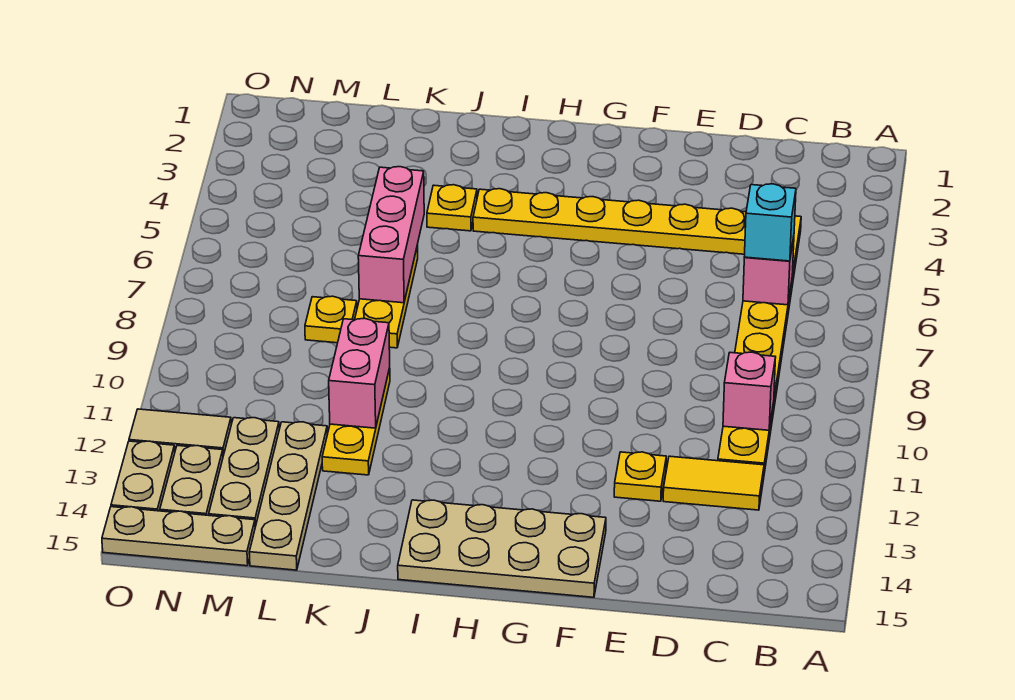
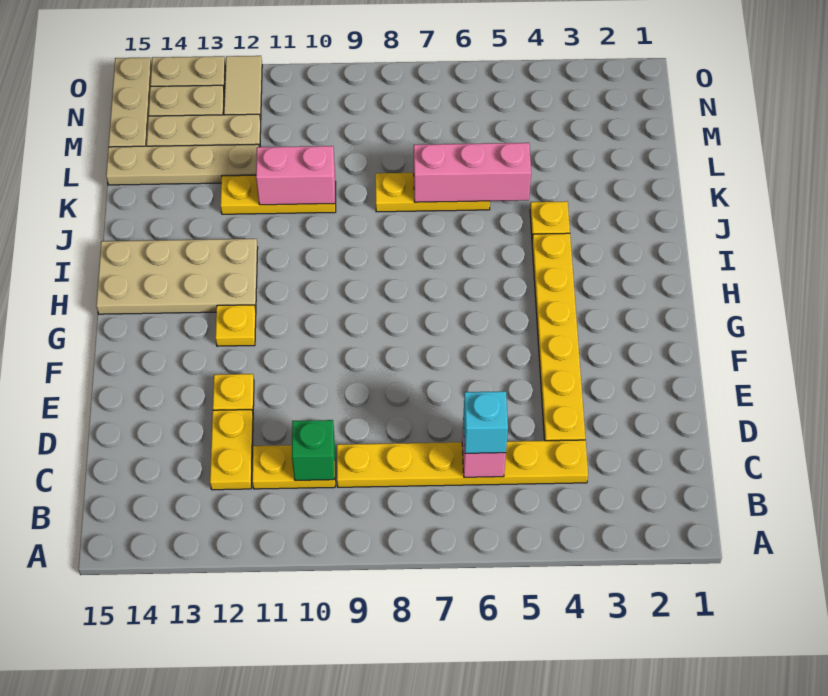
pink 1x1 brick [723,352,776,430] -> green 1x1 brick [292,420,335,480]
yellow 1x2 tile [663,456,764,510] -> yellow 1x2 plate [210,410,253,490]
tan 2x4 plate [398,500,606,597] -> tan 2x4 plate turned to [96,239,258,314]
yellow 1x1 plate [305,296,357,343] -> yellow 1x1 plate moved to [215,305,256,346]

